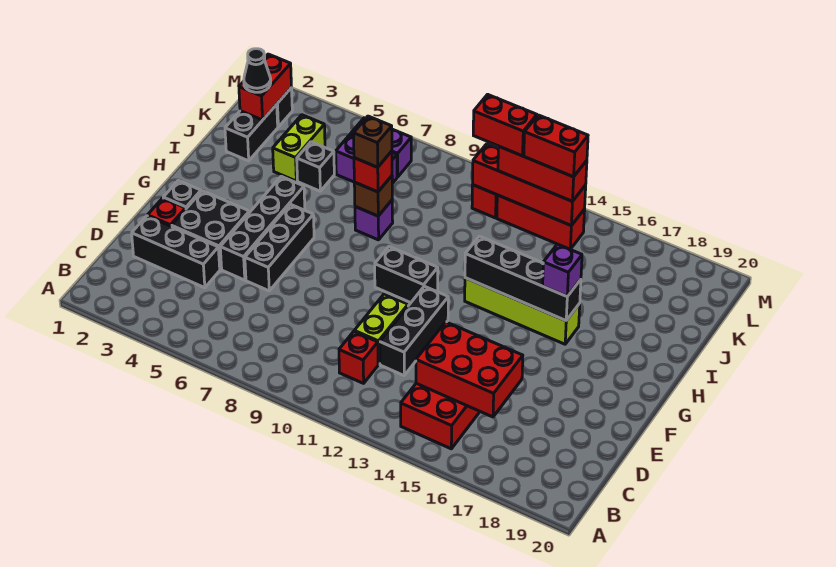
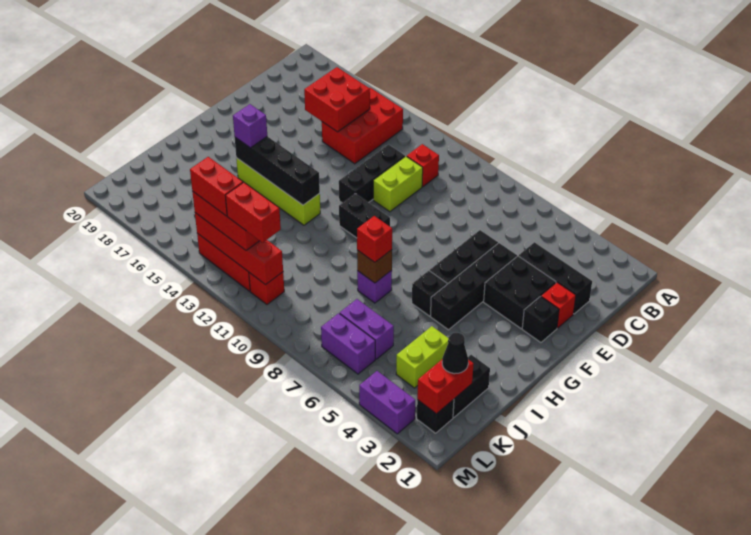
red 2x3 brick [416,322,523,417] -> red 2x2 brick [304,67,370,132]
brown 1x1 brick [354,116,392,167] -> none
black 1x1 brick [297,142,334,191] -> black 1x1 brick moved to [412,271,447,316]
none -> purple 1x2 brick [359,371,415,434]

